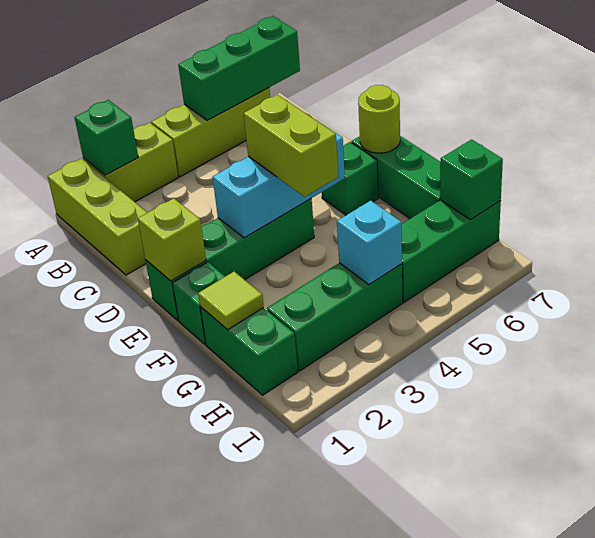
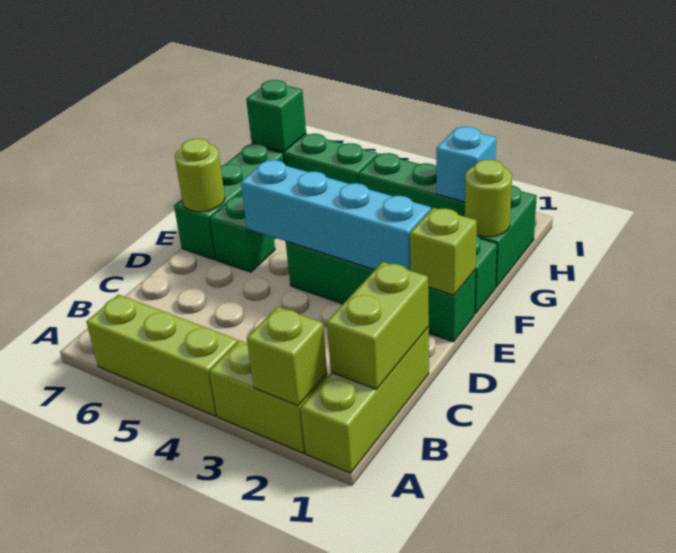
green 1x1 brick [75,100,138,175] -> lime 1x1 brick [247,307,327,406]
green 1x3 brick [178,16,300,120] -> none
cyan 1x3 brick [213,119,345,238] -> cyan 1x4 brick [241,160,431,271]
lime 1x2 brick [243,95,338,197] -> lime 1x2 brick moved to [327,262,429,389]
lime 1x1 tile [198,272,264,330] -> lime 1x1 round brick [465,160,512,237]
cyan 1x1 brick [337,201,402,285] -> cyan 1x1 brick moved to [436,127,496,202]

